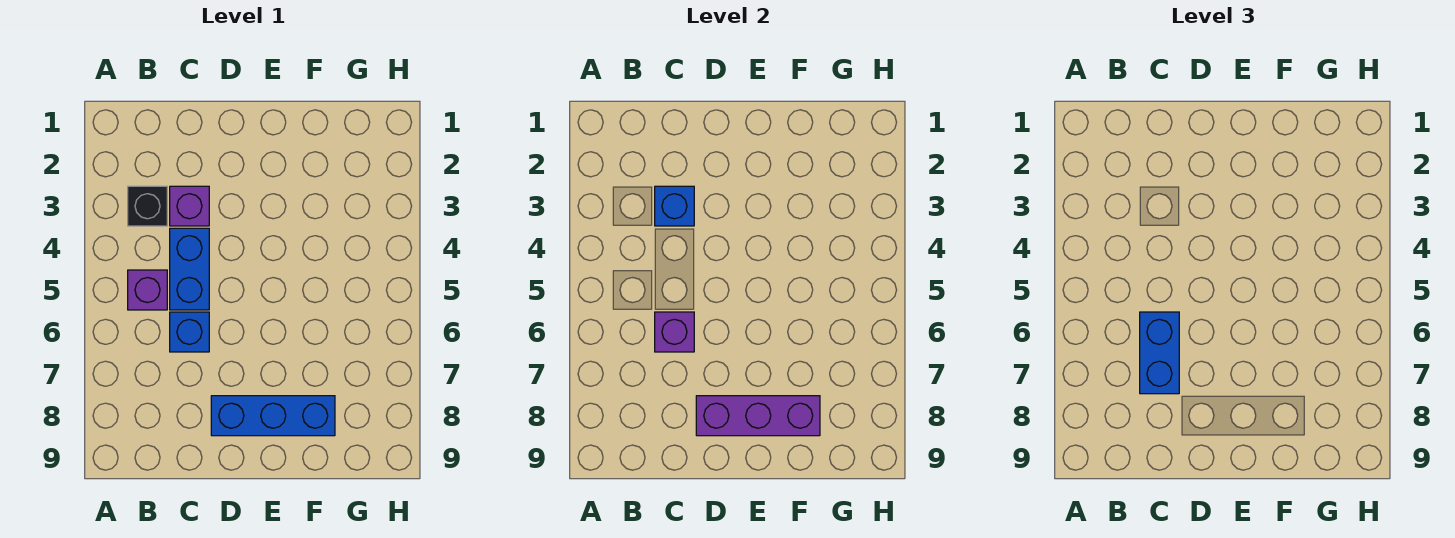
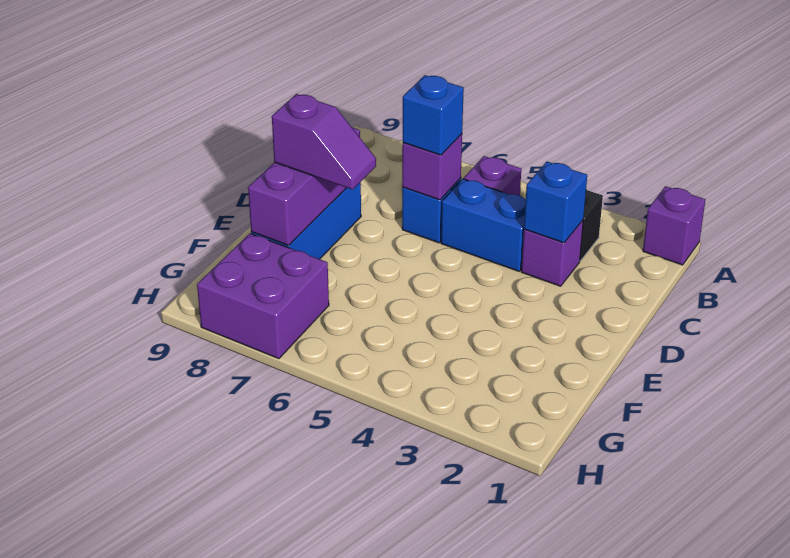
none -> purple 1x1 brick [643,186,705,265]
blue 1x2 brick [1140,312,1179,394] -> blue 1x1 brick [403,75,464,155]
none -> purple 1x2 slope [272,94,376,190]
none -> purple 2x2 brick [197,233,329,359]

